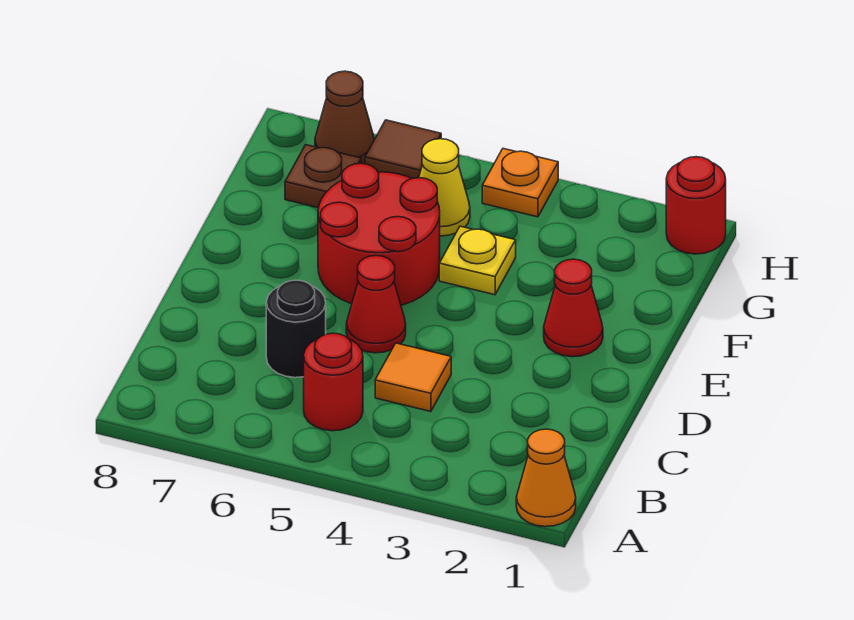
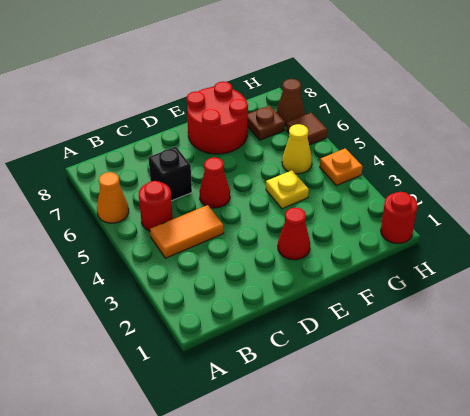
orange 1x1 cone [516,429,576,527] -> orange 1x1 cone moved to [97,172,129,223]
orange 1x1 tile [375,343,451,412] -> orange 1x2 tile [150,205,224,258]
black 1x1 round brick [266,280,326,378] -> black 1x1 brick [148,147,192,201]
red 2x2 round brick [318,163,440,305] -> red 2x2 round brick moved to [187,81,248,154]

